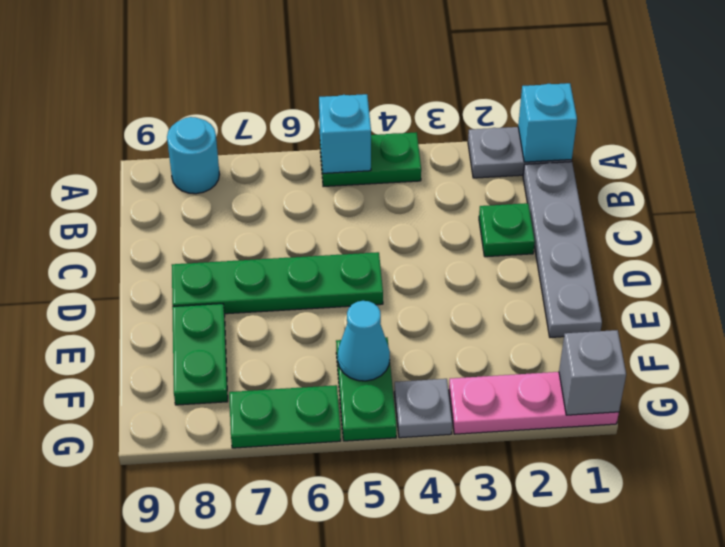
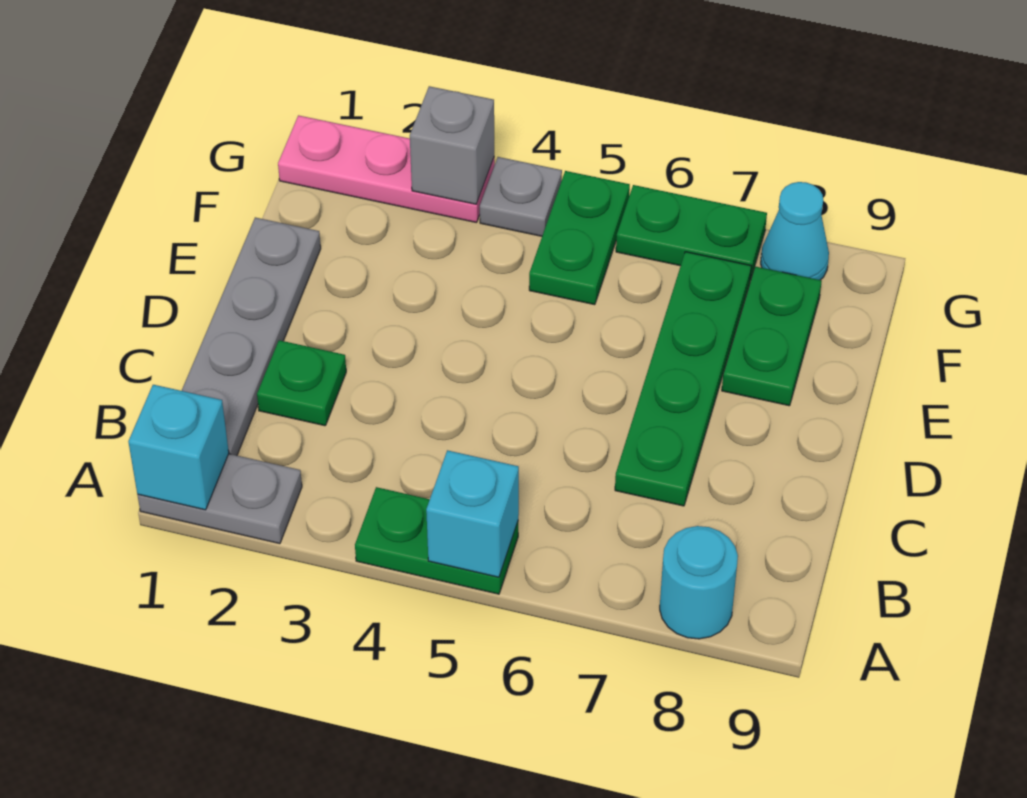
green 1x4 plate [172,252,383,314] -> green 1x4 plate turned to [615,252,751,506]
cyan 1x1 cone [338,301,390,381] -> cyan 1x1 cone moved to [761,182,829,280]
grey 1x1 brick [559,330,626,415] -> grey 1x1 brick moved to [410,86,494,204]

